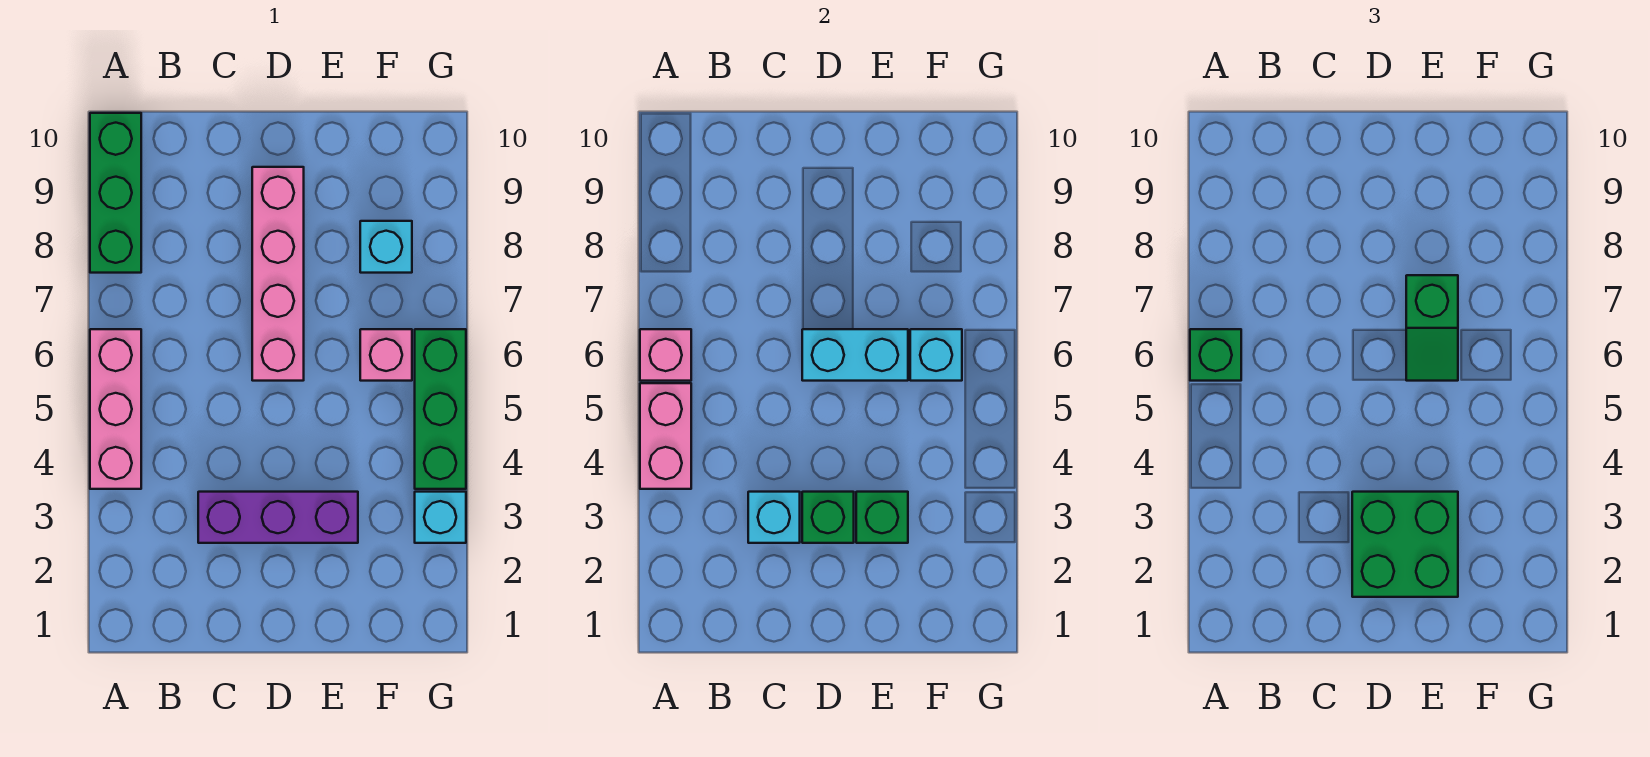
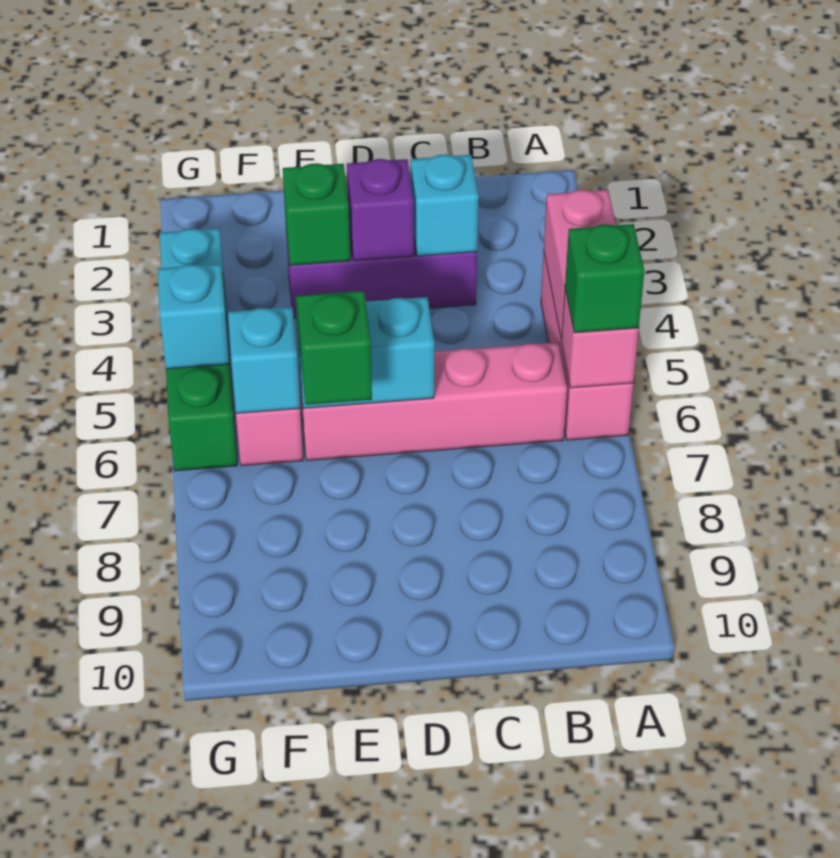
green 1x3 brick [90,113,141,273] -> none
green 2x2 brick [1352,492,1458,597] -> none
green 1x1 brick [802,492,854,543] -> purple 1x1 brick [347,159,414,261]
pink 1x4 brick [252,167,304,381] -> pink 1x4 brick turned to [299,342,567,461]
cyan 1x1 brick [360,221,412,273] -> cyan 1x1 brick moved to [158,264,229,369]

